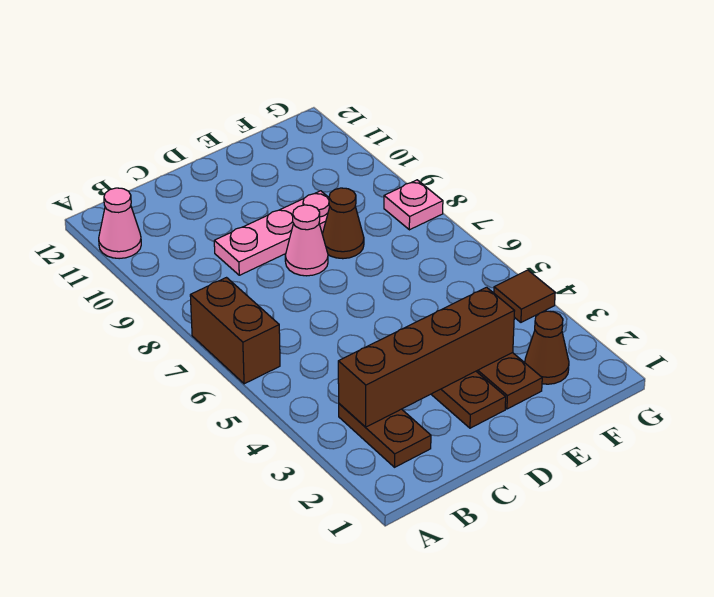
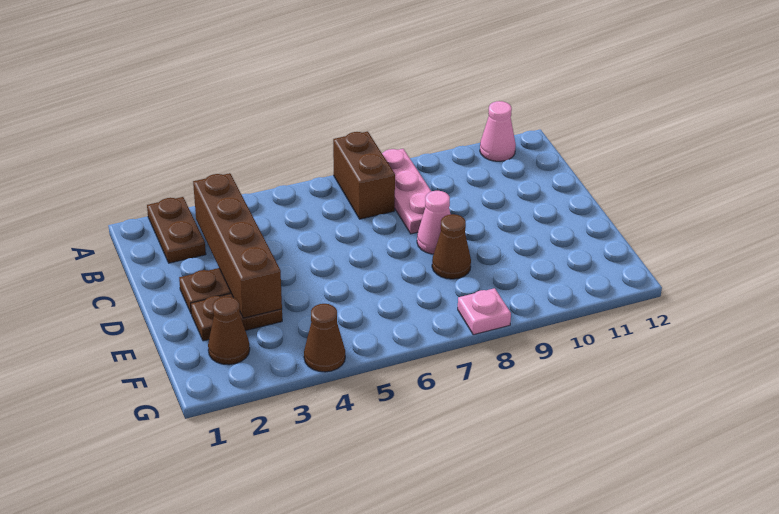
brown 1x2 brick [190,278,280,384] -> brown 1x2 brick turned to [333,132,395,219]
brown 1x2 plate [339,404,431,467] -> brown 1x2 plate turned to [147,197,206,263]
pink 1x3 plate [214,191,330,275] -> pink 1x3 plate moved to [382,149,431,234]
brown 1x1 tile [494,270,555,322] -> brown 1x1 cone [304,304,345,372]

